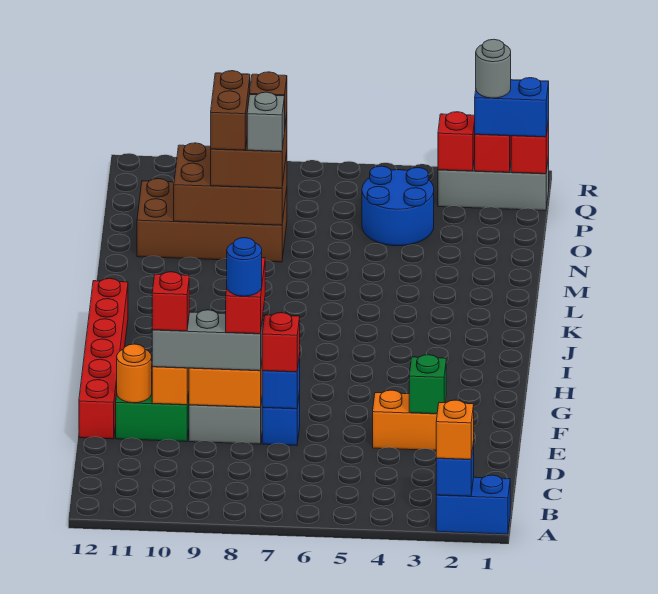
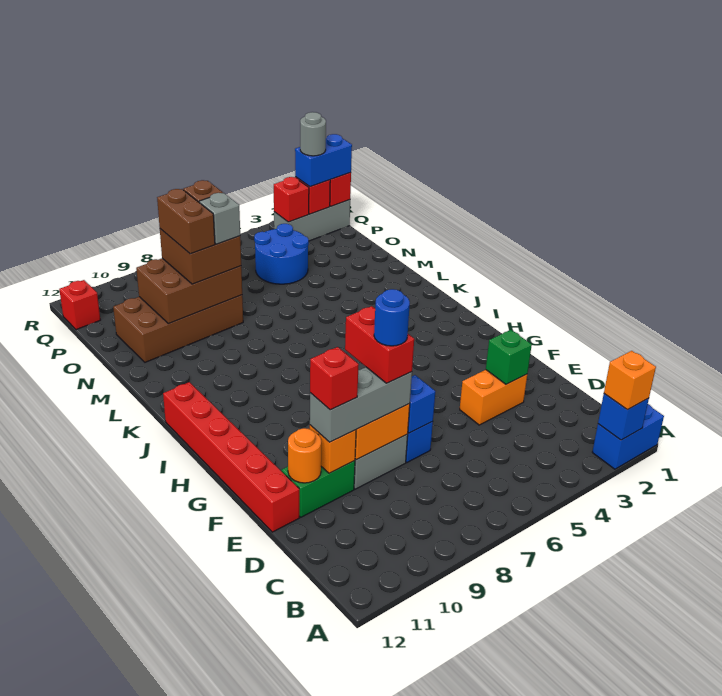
red 1x1 brick [262,313,300,372] -> red 1x1 brick moved to [59,280,100,330]

